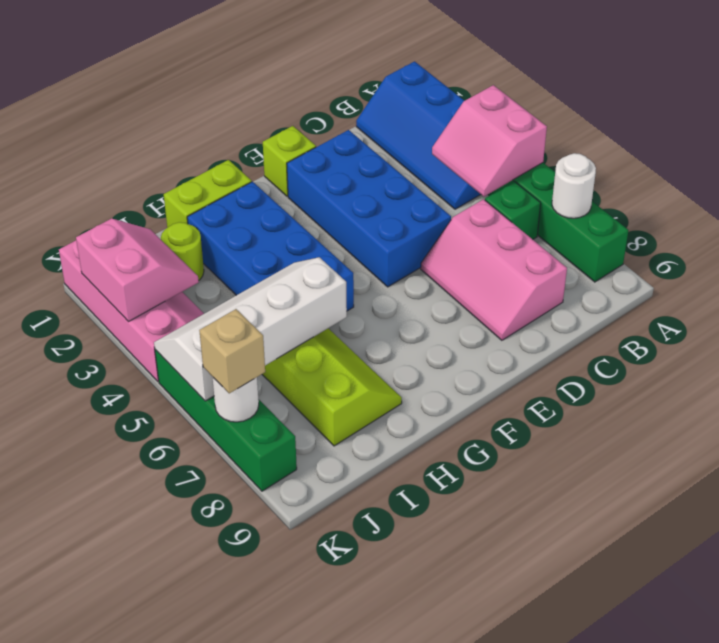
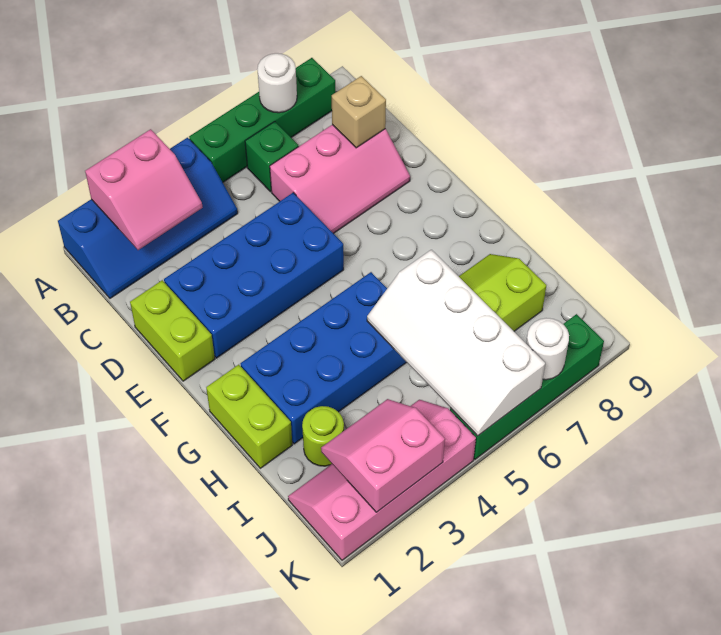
pink 2x2 slope [432,85,547,196] -> pink 2x2 slope moved to [85,129,203,250]
lime 1x1 brick [263,126,316,196] -> lime 1x2 brick [130,280,215,381]
tan 1x1 brick [199,309,265,393] -> tan 1x1 brick moved to [332,76,386,148]

